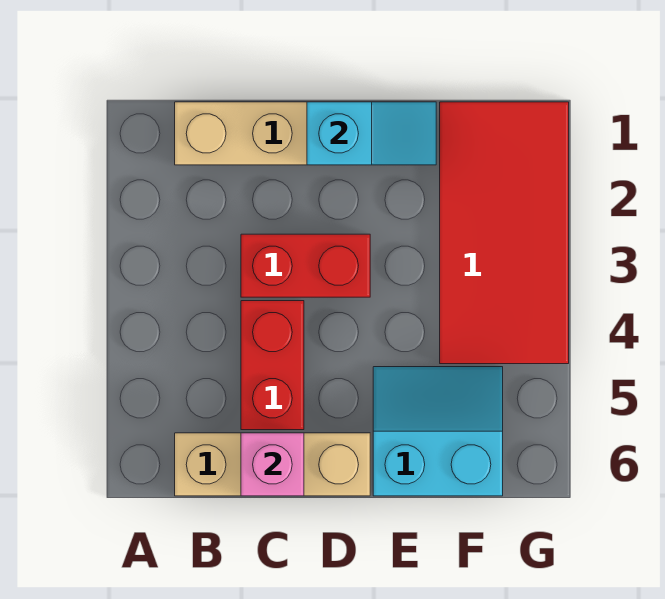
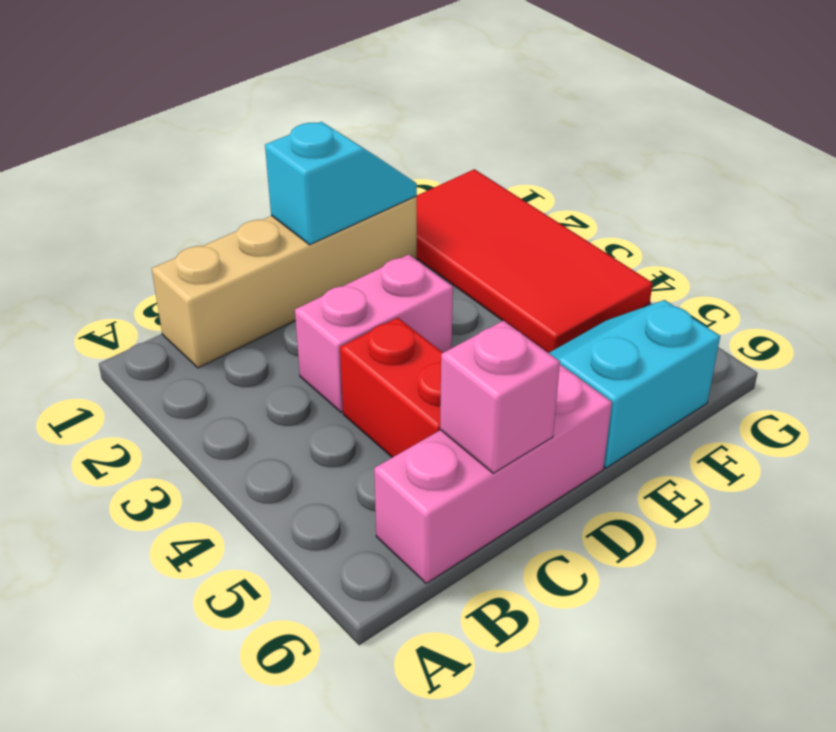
tan 1x3 brick [175,433,370,496] -> pink 1x3 brick [374,364,612,583]
red 1x2 brick [241,234,370,297] -> pink 1x2 brick [295,254,453,412]

